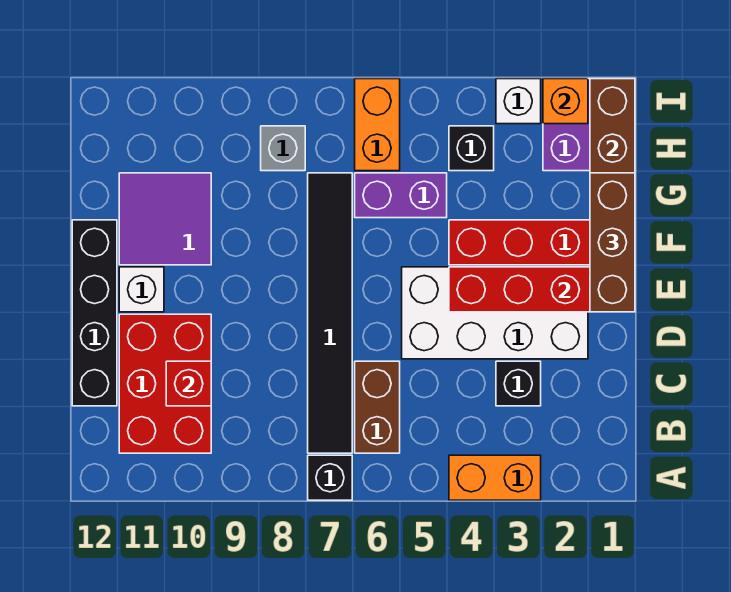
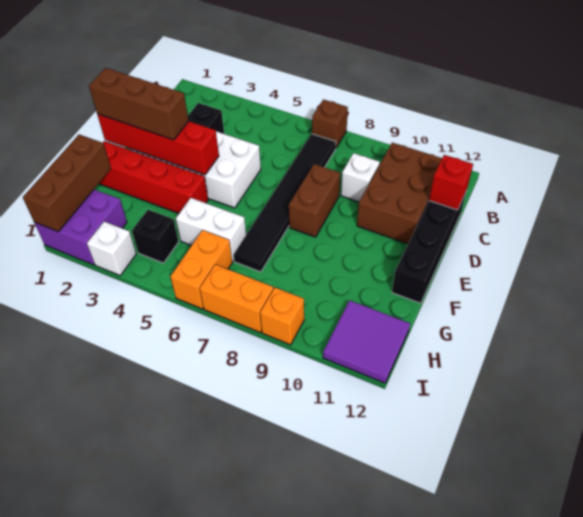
orange 1x2 brick [449,455,541,500] -> orange 1x2 brick moved to [200,264,273,333]
black 1x1 brick [308,455,352,500] -> brown 1x1 brick [312,100,348,148]
brown 1x2 brick [355,361,400,453] -> brown 1x2 brick moved to [289,164,340,237]
red 2x3 brick [119,314,211,453] -> brown 2x3 brick [357,143,442,244]
red 1x1 brick [166,361,211,406] -> red 1x1 brick moved to [429,155,473,210]
brown 1x3 brick [590,173,635,312] -> brown 1x3 brick turned to [89,68,189,140]
white 1x1 brick [119,267,164,312] -> white 1x1 brick moved to [341,153,380,202]
purple 2x2 tile [119,173,211,265] -> purple 2x2 tile moved to [323,300,410,383]
purple 1x2 brick [355,173,447,218] -> white 1x2 brick [176,198,246,261]
grey 1x1 brick [261,126,305,171] -> none
orange 1x1 brick [543,79,588,124] -> orange 1x1 brick moved to [260,288,304,345]

